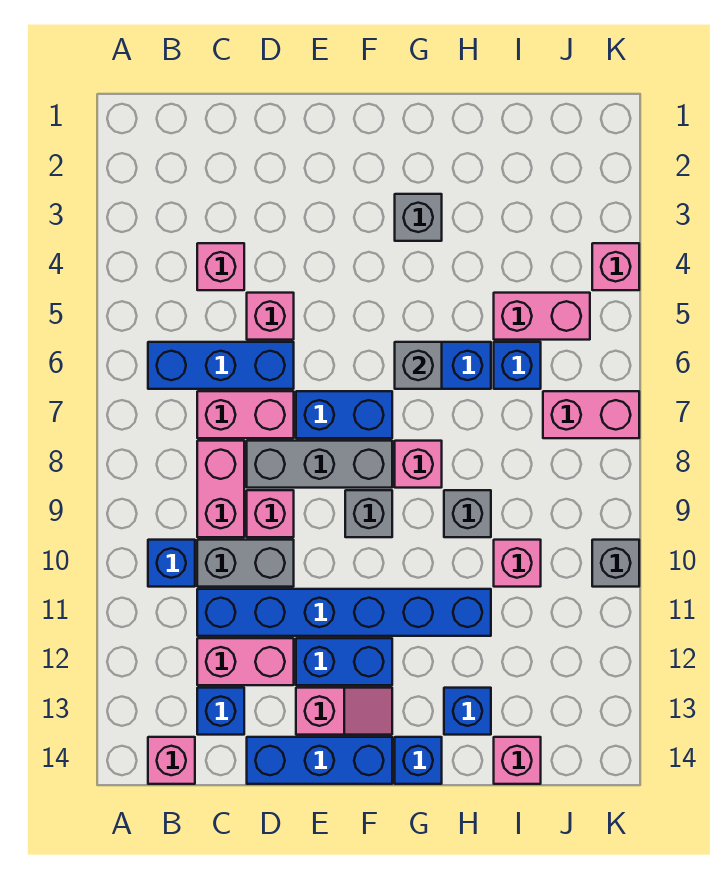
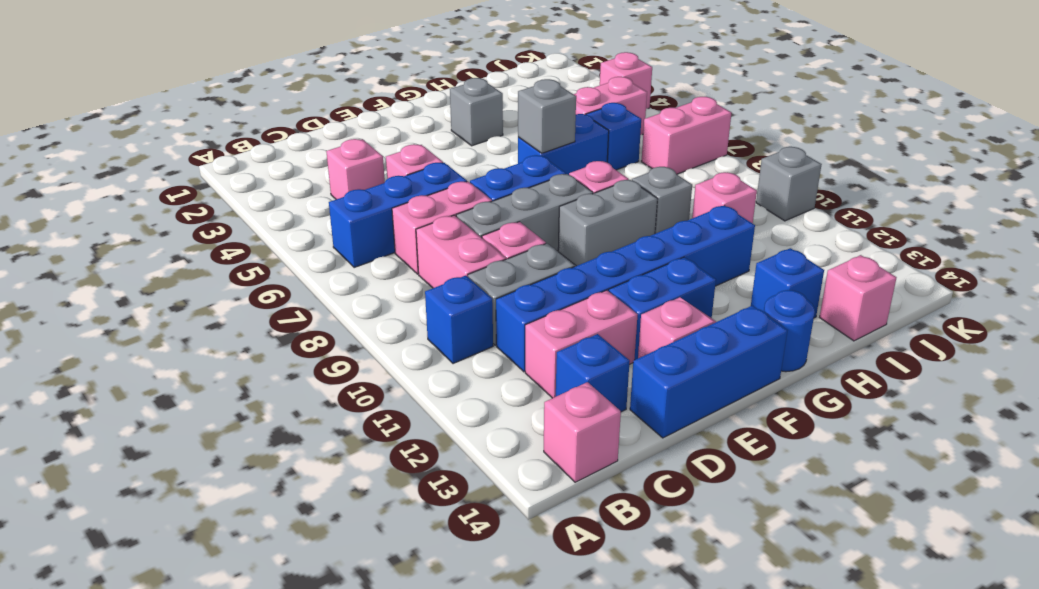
grey 1x1 brick [345,490,392,537] -> grey 1x2 brick [558,180,658,266]
blue 1x1 brick [395,737,442,784] -> blue 1x1 round brick [764,290,815,372]

